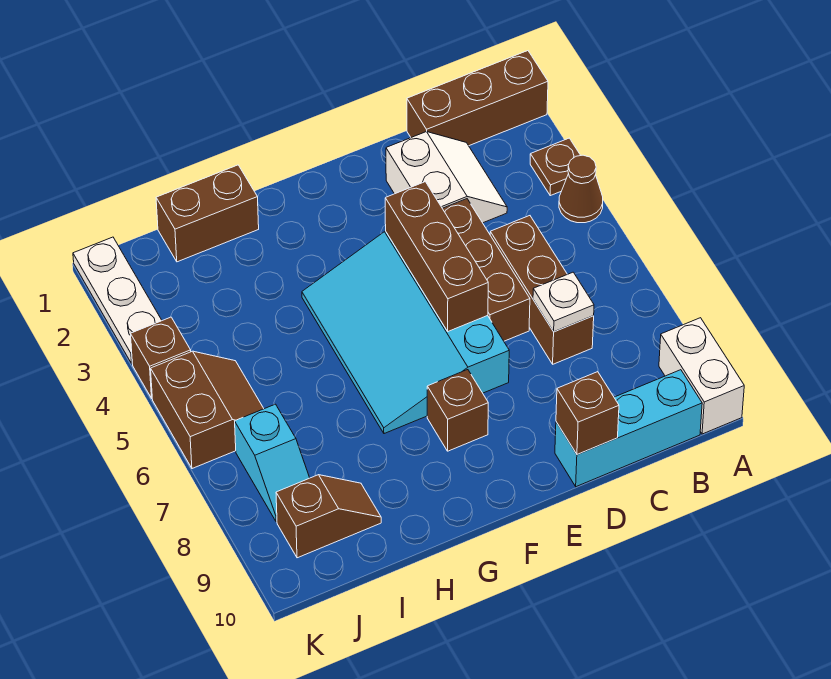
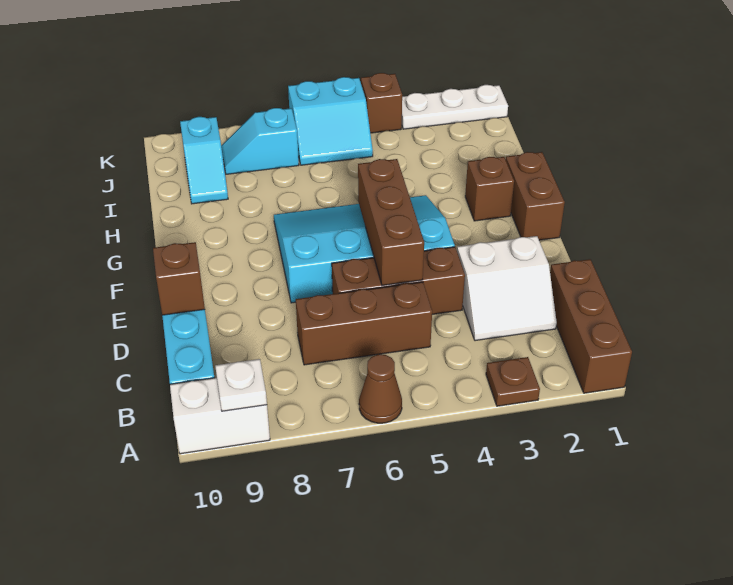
brown 1x1 cone [559,155,603,223] -> brown 1x1 cone moved to [359,354,402,423]
white 1x1 plate [533,272,594,332] -> white 1x1 plate moved to [215,359,267,411]
brown 1x3 brick [385,182,488,331] -> brown 1x3 brick turned to [358,159,424,286]
brown 1x1 brick [427,370,488,451] -> brown 1x1 brick moved to [465,157,514,221]
brown 1x2 brick [156,165,259,262] -> brown 1x2 brick moved to [506,152,565,240]
brown 1x2 slope [276,475,381,558] -> cyan 1x2 slope [180,117,228,204]
brown 2x2 slope [151,351,264,469] -> cyan 2x2 slope [288,77,373,165]

